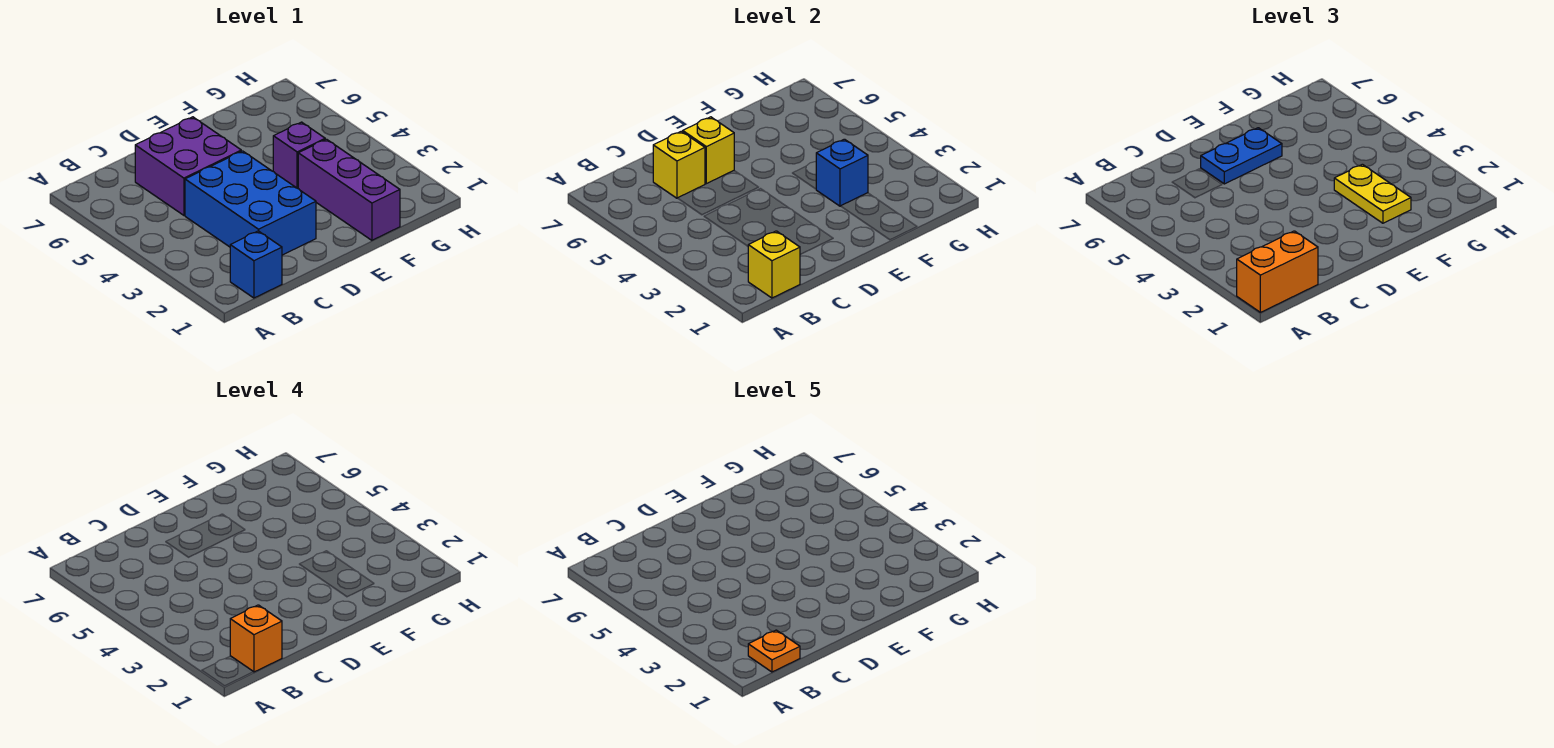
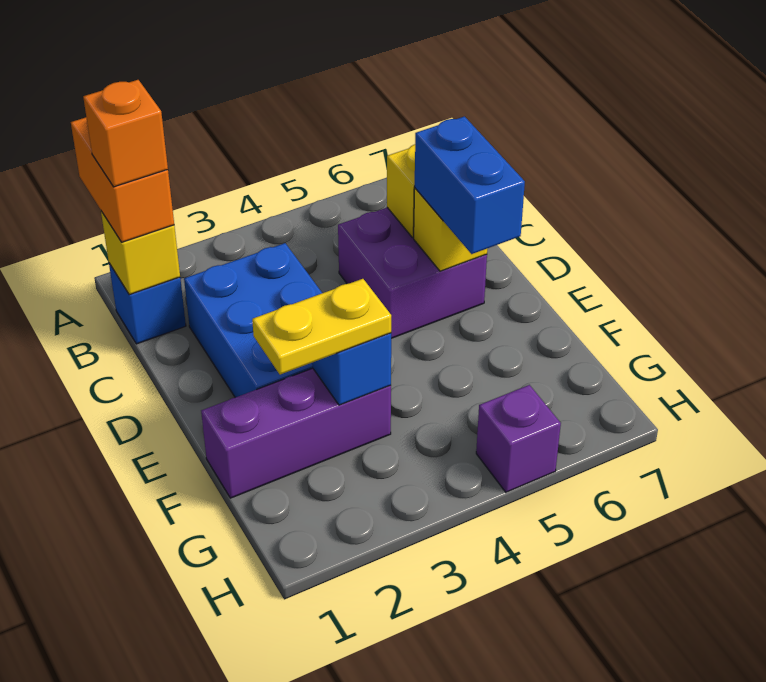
orange 1x1 plate [748,630,800,672] -> none
blue 2x3 brick [185,151,316,255] -> blue 2x3 brick turned to [184,243,322,397]
blue 1x2 plate [1201,128,1282,184] -> blue 1x2 brick [415,116,525,254]
purple 1x1 brick [273,122,325,188] -> purple 1x1 brick moved to [476,385,561,492]

